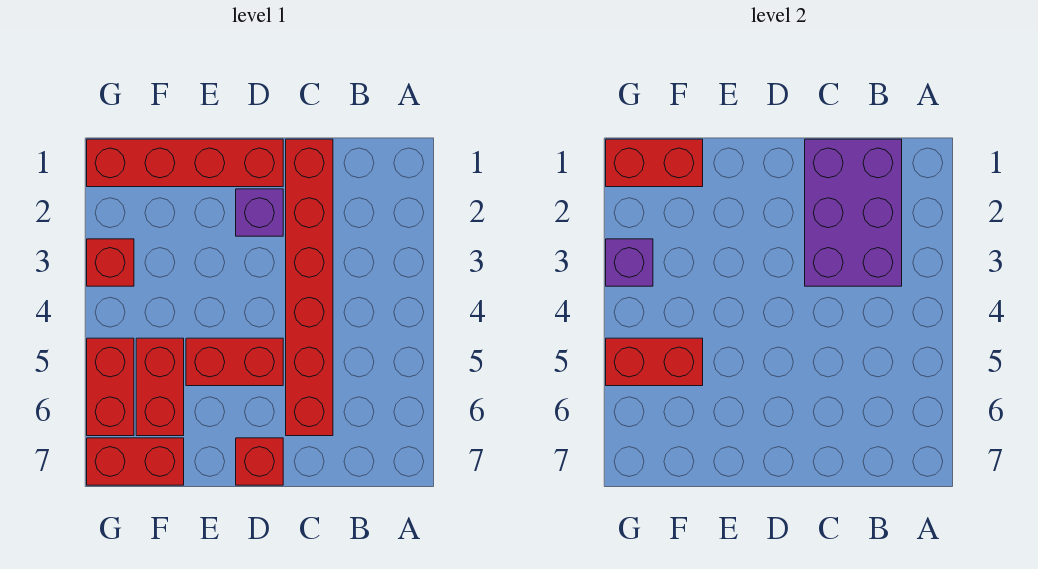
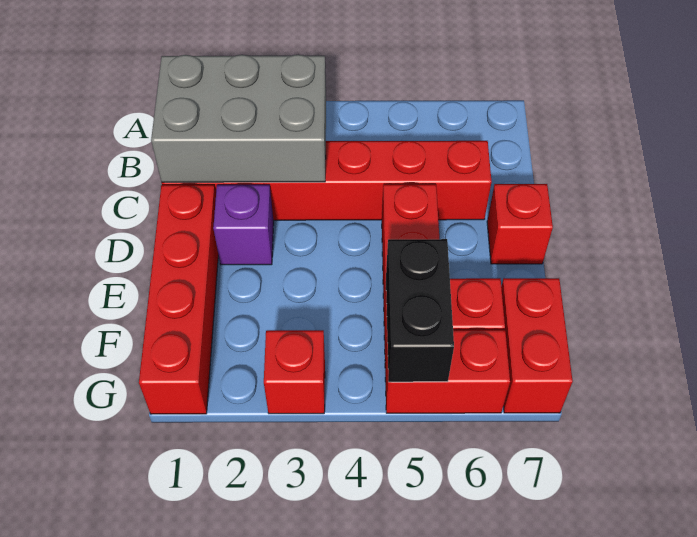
purple 2x3 brick [805,139,902,286] -> grey 2x3 brick [151,55,326,182]
red 1x2 brick [606,139,703,187] -> none
red 1x2 brick [606,338,703,386] -> black 1x2 brick [386,239,454,382]
purple 1x1 brick [606,239,653,286] -> none

